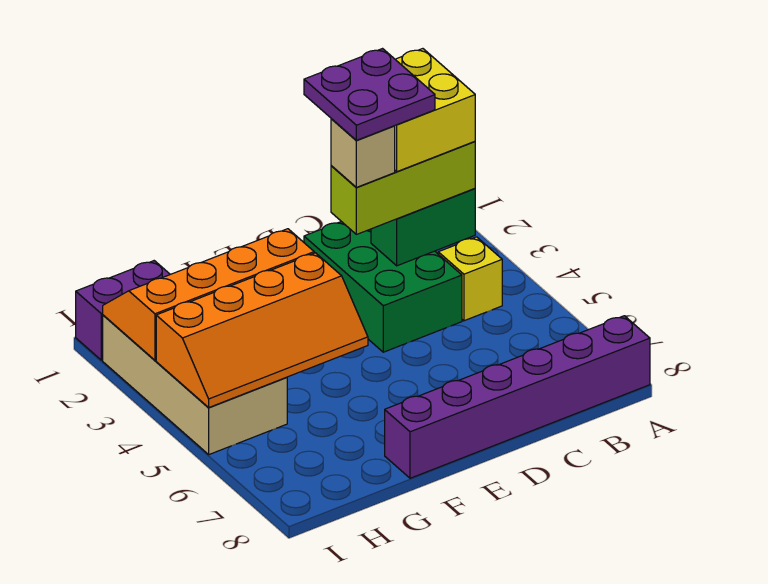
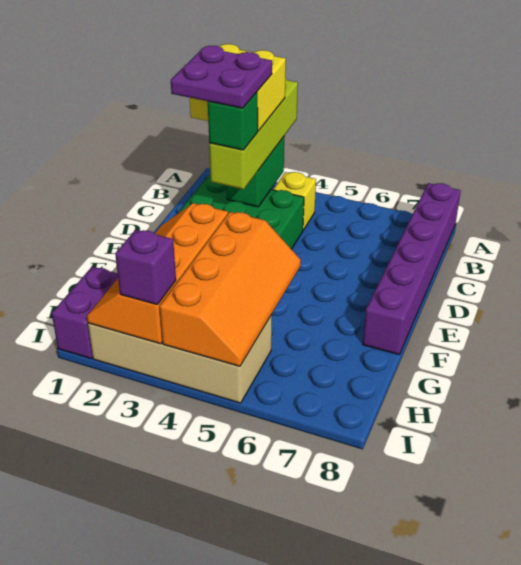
lime 1x3 brick [331,141,475,234] -> lime 1x4 brick [209,78,298,190]
tan 1x1 brick [331,119,395,187] -> green 1x1 brick [208,92,258,150]
none -> purple 1x1 brick [115,230,176,305]

